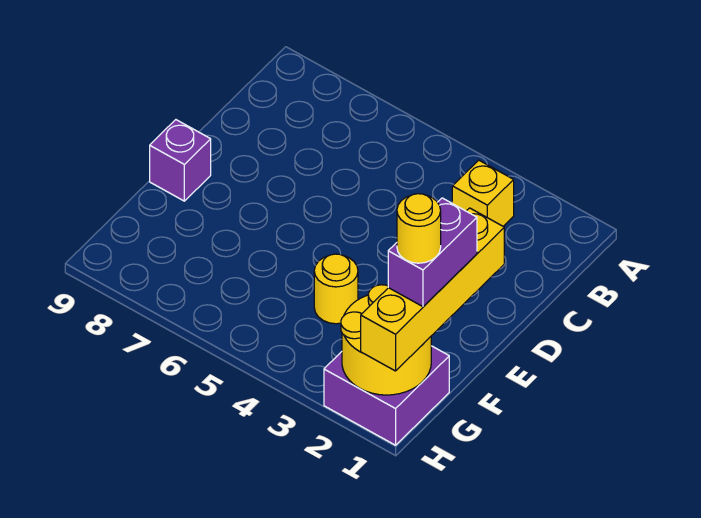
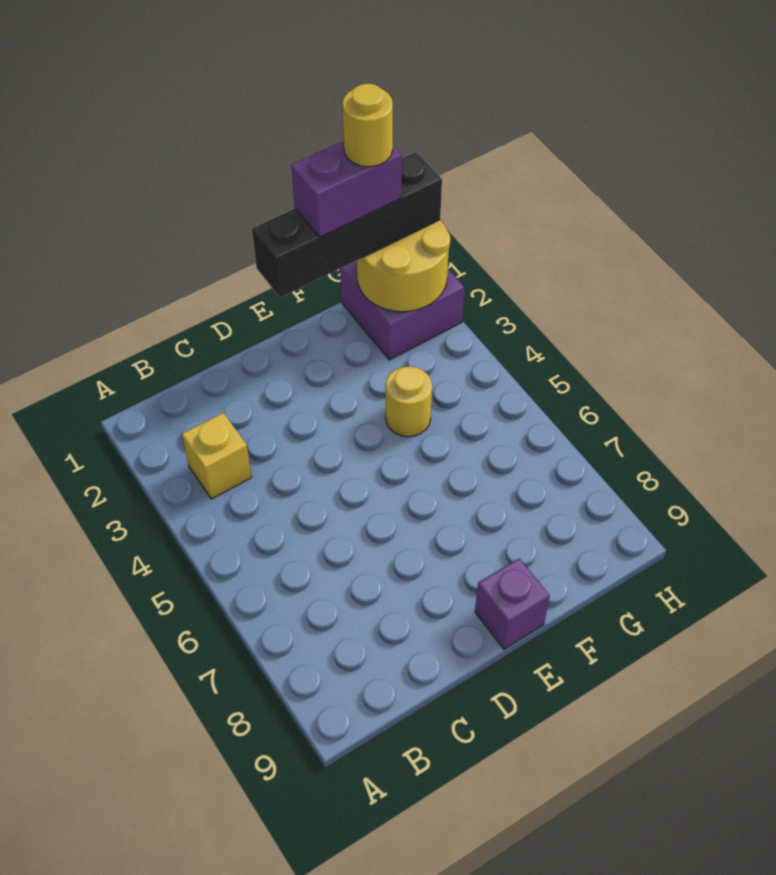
yellow 1x4 brick [361,208,504,371] -> black 1x4 brick [252,152,442,298]

